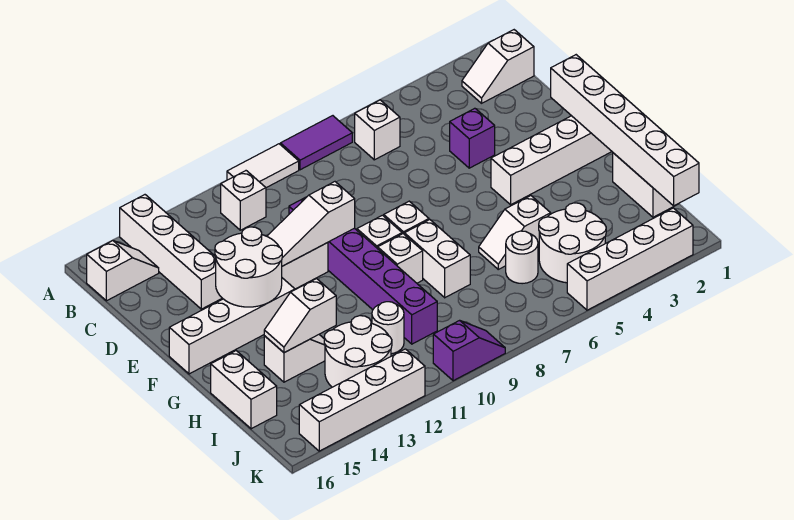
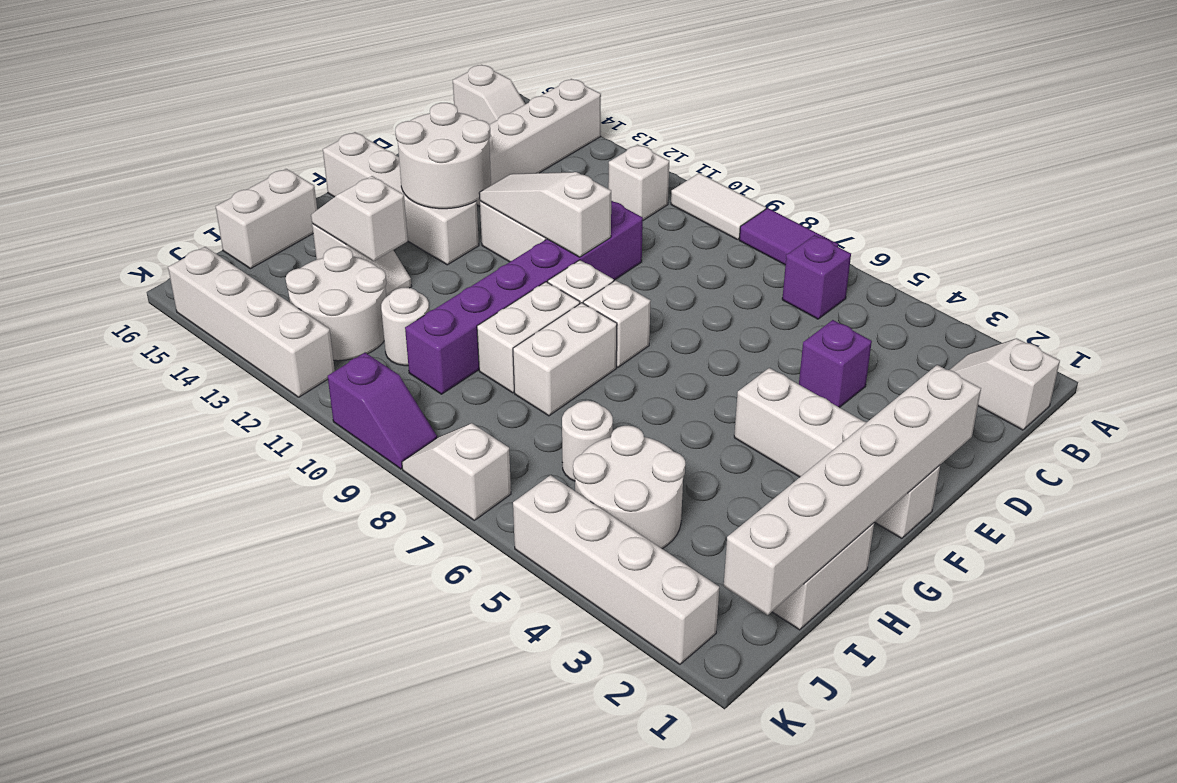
white 1x1 brick [355,100,400,160] -> purple 1x1 brick [782,235,851,319]
white 1x1 brick [378,234,423,283] -> white 1x2 brick [477,282,580,393]
white 1x2 slope [479,196,551,269] -> white 1x2 slope moved to [402,423,511,520]

